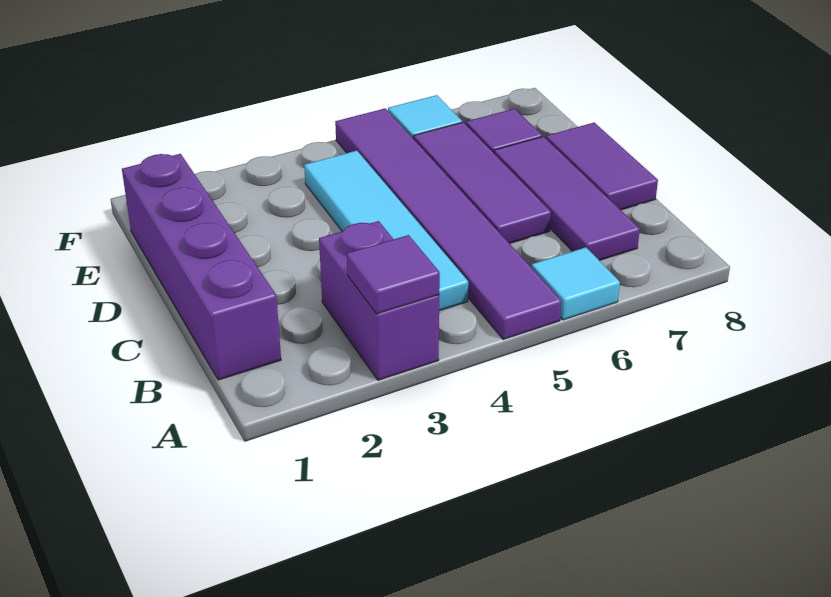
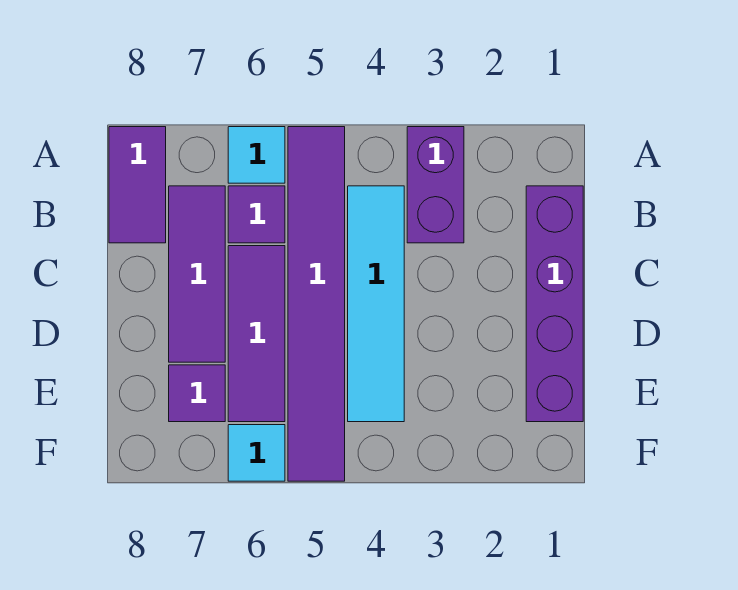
purple 1x1 tile [347,235,440,314] -> purple 1x1 tile moved to [228,186,285,243]
purple 1x2 tile [546,123,658,210] -> purple 1x2 tile moved to [109,127,166,243]

